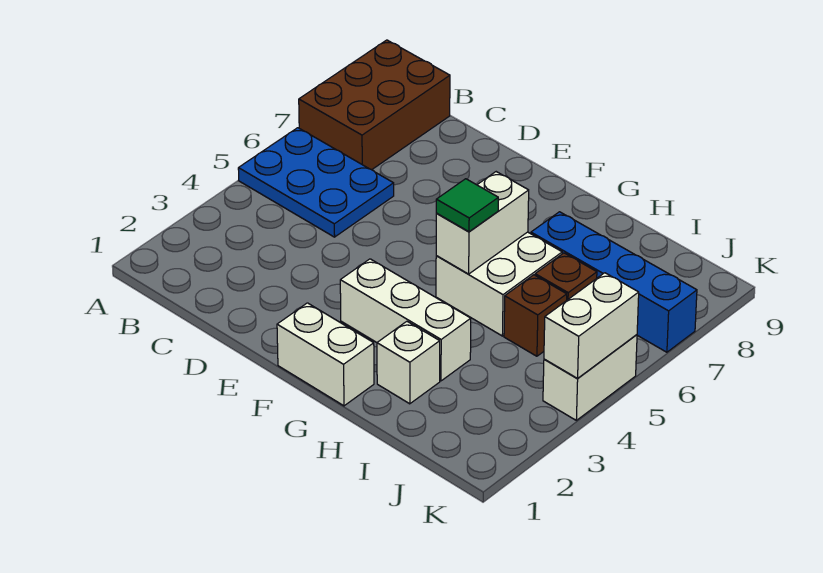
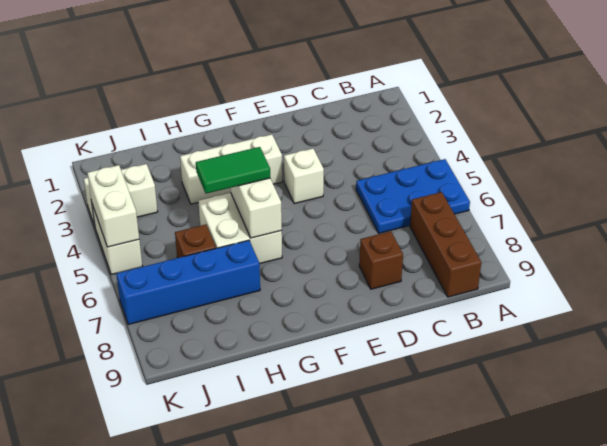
brown 2x3 brick [299,40,450,170] -> brown 1x3 brick [410,192,481,297]
white 1x2 brick [277,303,374,406] -> white 1x2 brick moved to [84,164,158,226]
green 1x1 tile [436,179,498,232] -> green 1x2 tile [196,147,270,194]
white 1x1 brick [377,321,440,404] -> white 1x1 brick moved to [284,149,324,204]
brown 1x1 brick [504,275,567,356] -> brown 1x1 brick moved to [359,231,403,289]

